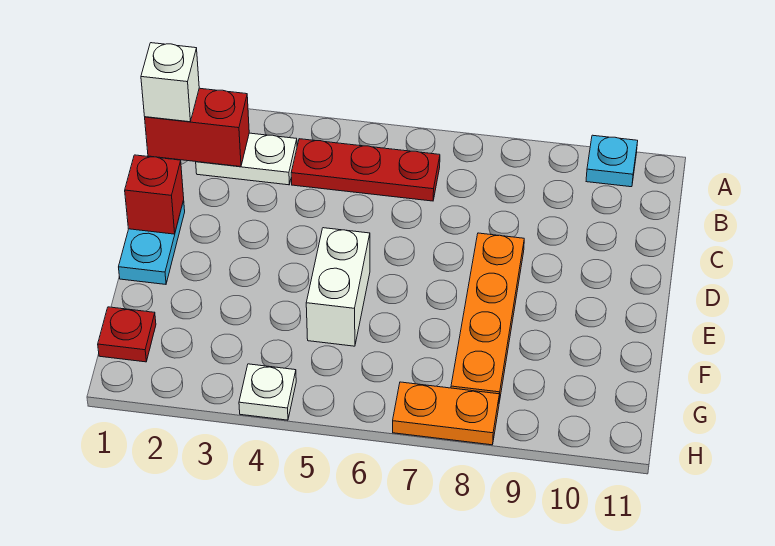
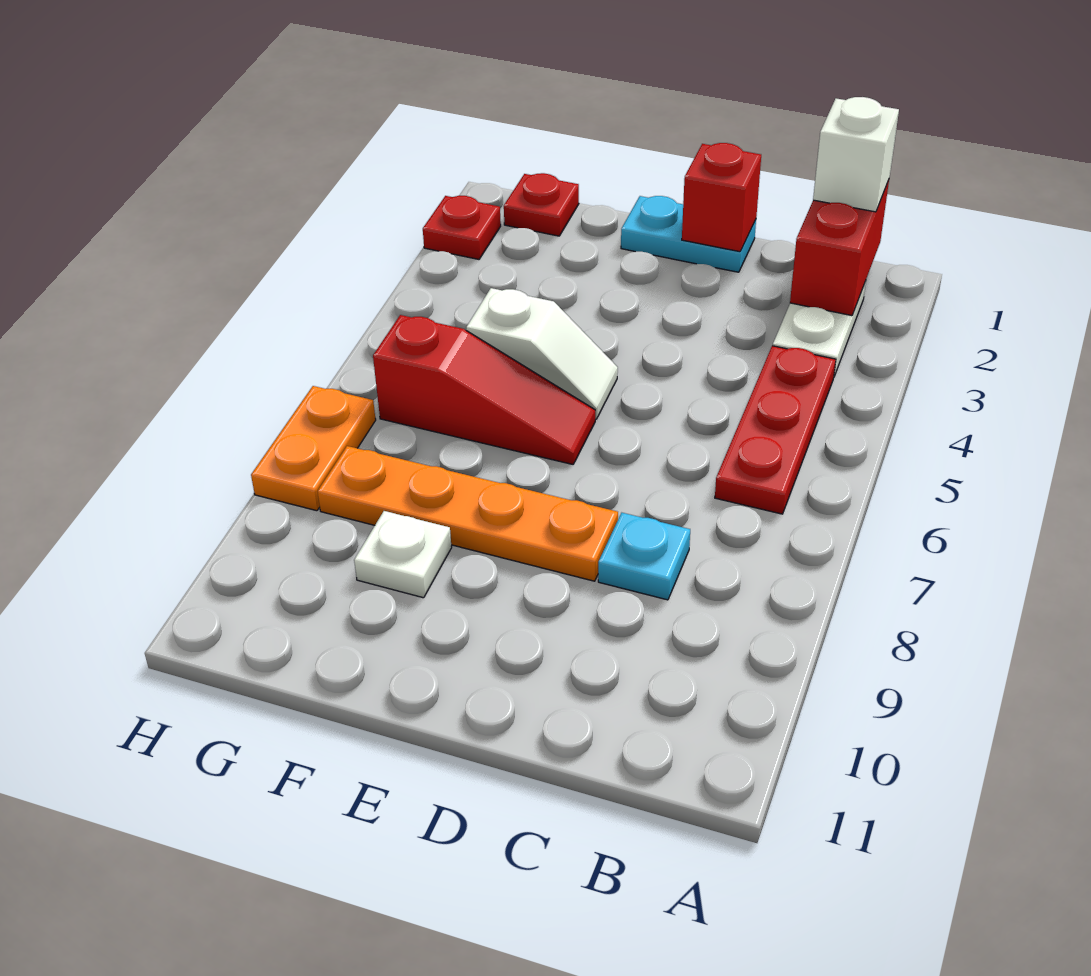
cyan 1x1 plate [586,135,638,187] -> cyan 1x1 plate moved to [598,513,690,600]
white 1x2 brick [306,228,370,346] -> white 1x2 slope [466,288,618,419]
none -> red 1x3 slope [373,315,595,464]
none -> red 1x1 plate [423,196,501,259]
white 1x1 plate [239,364,296,420] -> white 1x1 plate moved to [354,511,452,598]

